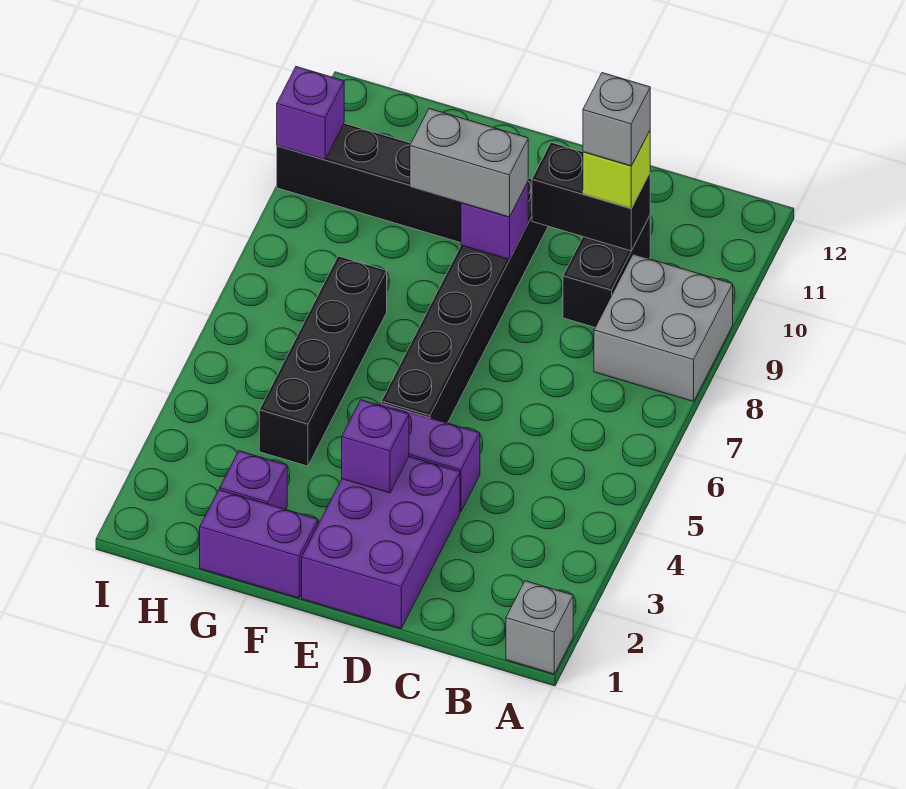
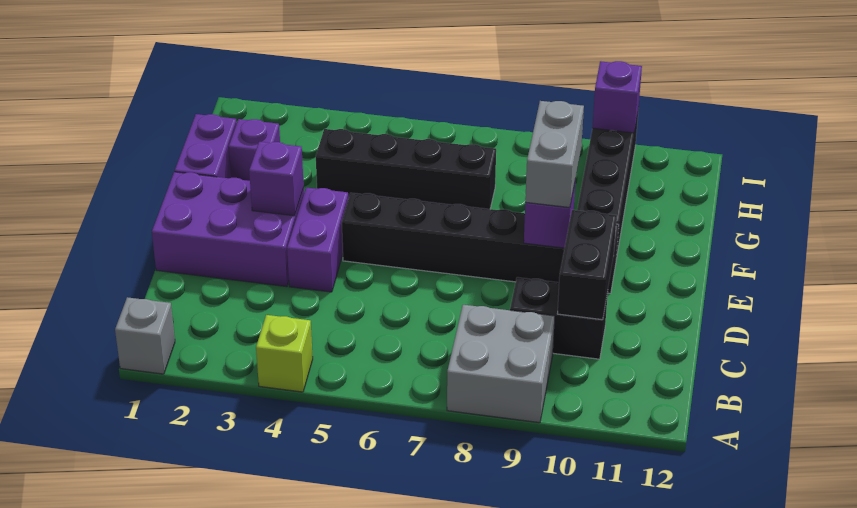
lime 1x1 brick [583,131,650,208] -> lime 1x1 brick moved to [256,315,313,392]
grey 1x1 brick [583,73,650,166] -> none

